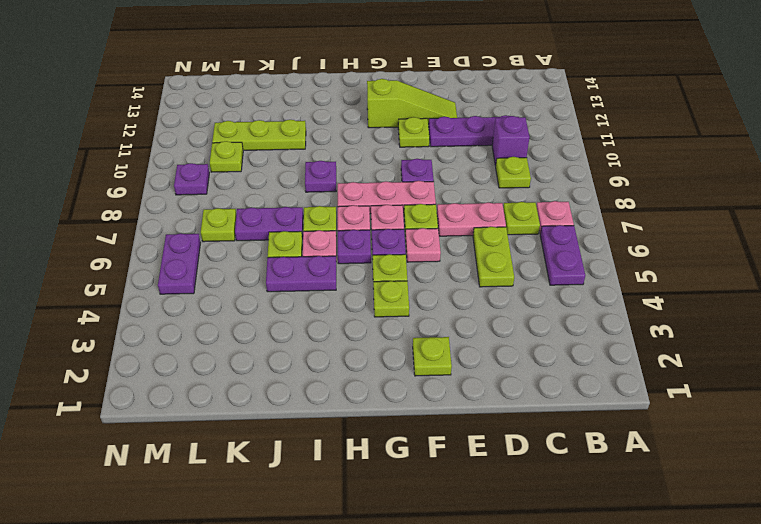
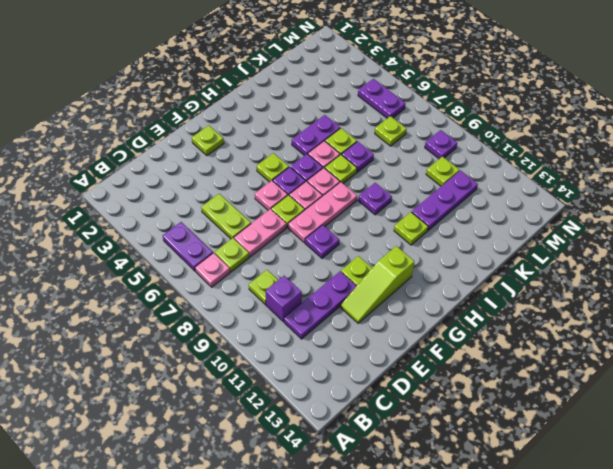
lime 1x1 plate [373,281,409,317] -> lime 1x1 plate moved to [394,212,428,245]
purple 1x2 plate [235,207,303,241] -> purple 1x1 plate [342,141,374,172]
lime 1x3 plate [212,120,306,150] -> purple 1x3 plate [412,171,478,230]

